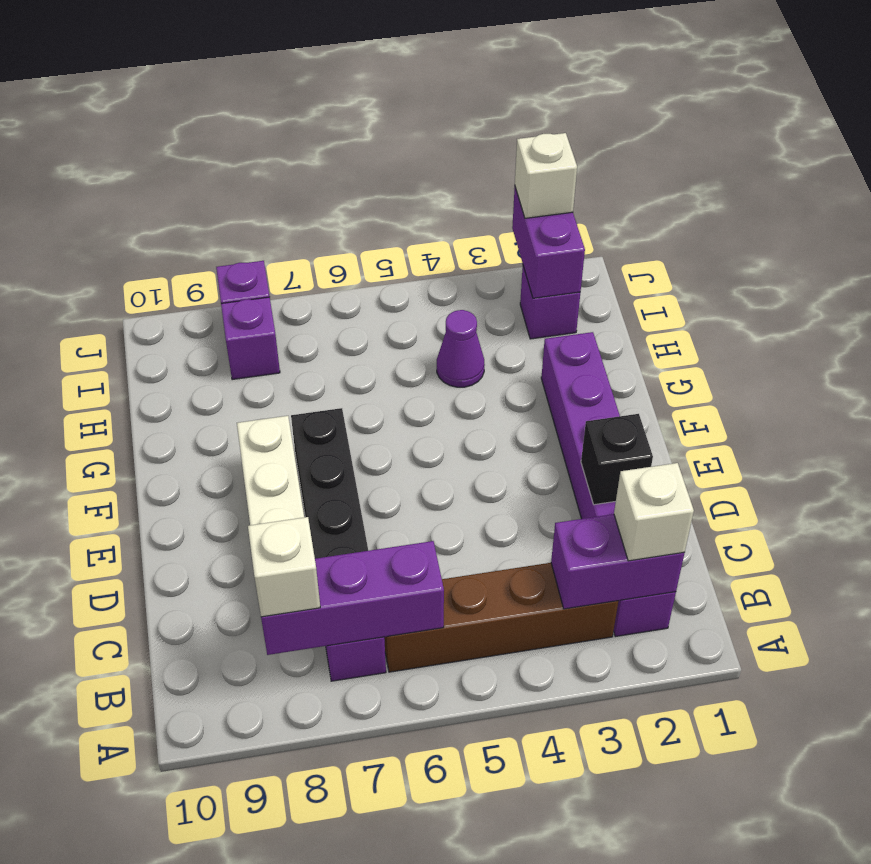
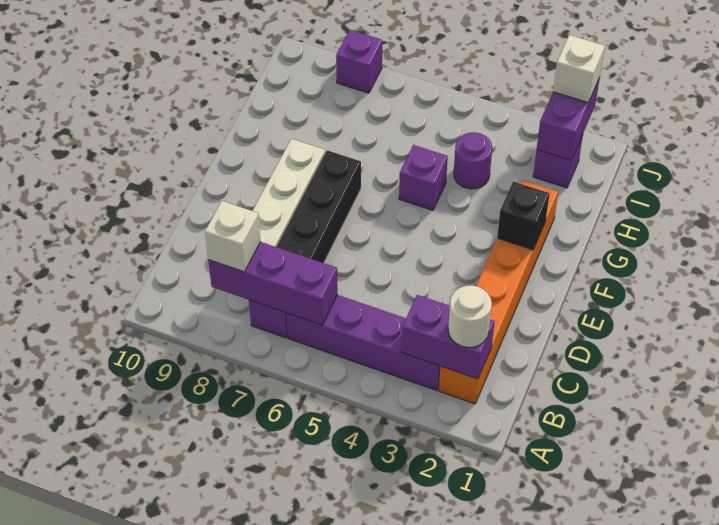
purple 1x6 brick [541,332,676,637] -> orange 1x6 brick [439,180,558,404]
white 1x1 brick [614,463,694,561] -> white 1x1 round brick [448,285,492,347]
brown 1x4 brick [384,563,618,672] -> purple 1x4 brick [286,295,440,390]
black 1x1 brick [581,414,653,505] -> black 1x1 brick moved to [497,182,550,250]
purple 1x1 cone [437,310,485,387] -> purple 1x1 round brick [454,132,492,189]
purple 1x1 brick [221,297,280,380] -> purple 1x1 brick moved to [399,145,448,210]

